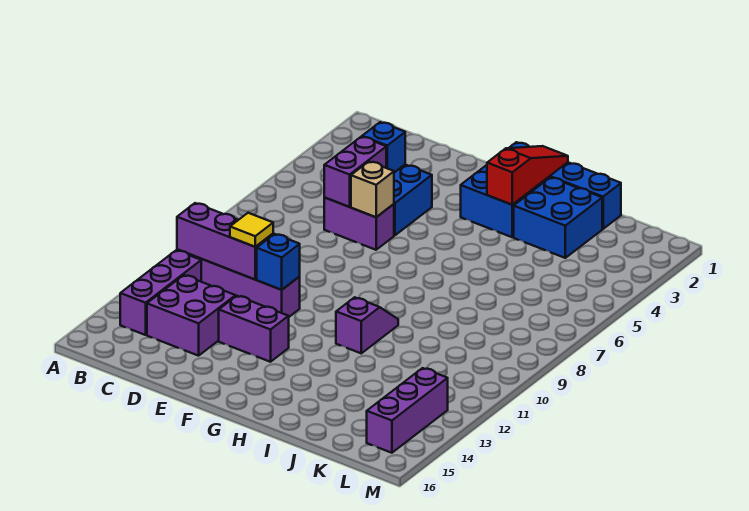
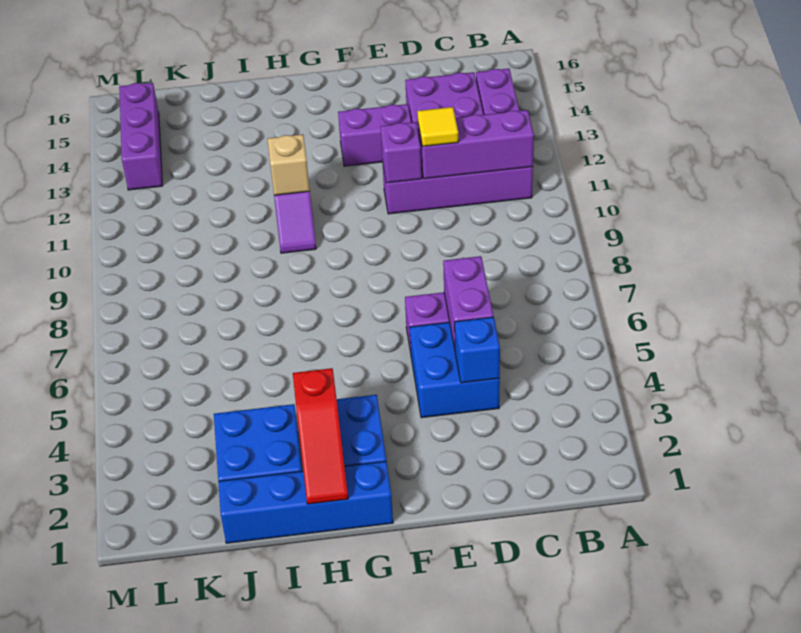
tan 1x1 brick [351,162,394,217] -> tan 1x1 brick moved to [268,134,310,195]
blue 1x1 brick [257,234,300,290] -> purple 1x1 brick [380,122,422,183]

